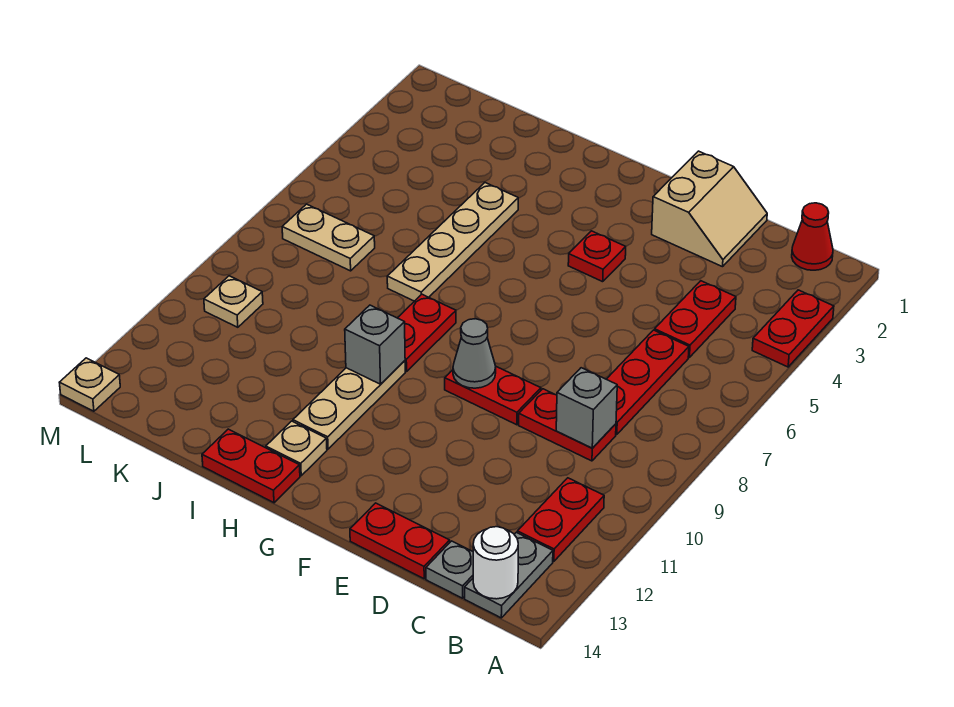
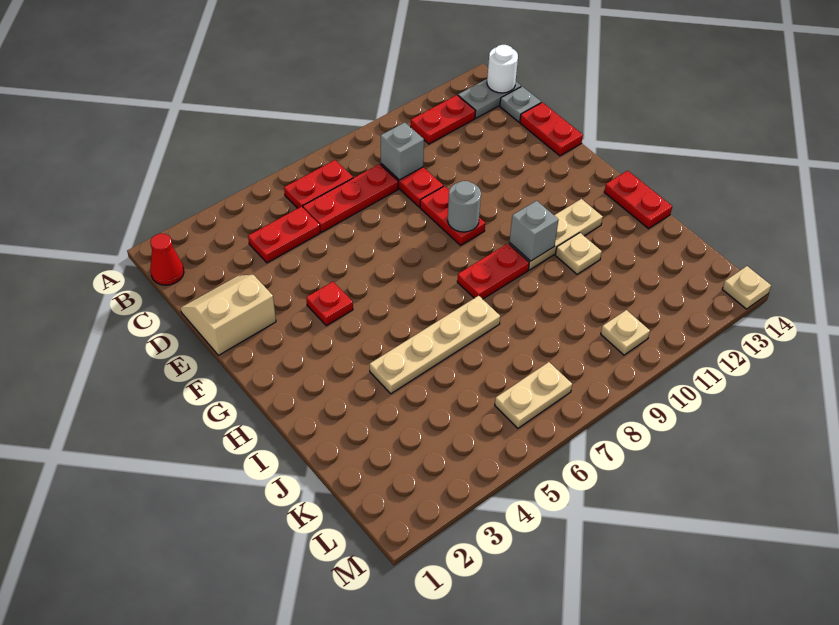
red 1x2 plate [752,290,834,367] -> red 1x2 plate moved to [284,160,353,208]
grey 1x1 cone [453,319,496,388] -> grey 1x1 round brick [448,181,481,232]
tan 1x1 plate [266,421,327,476] -> tan 1x1 plate moved to [555,233,602,274]
tan 1x2 plate [282,204,375,271] -> tan 1x2 plate turned to [495,362,572,428]

